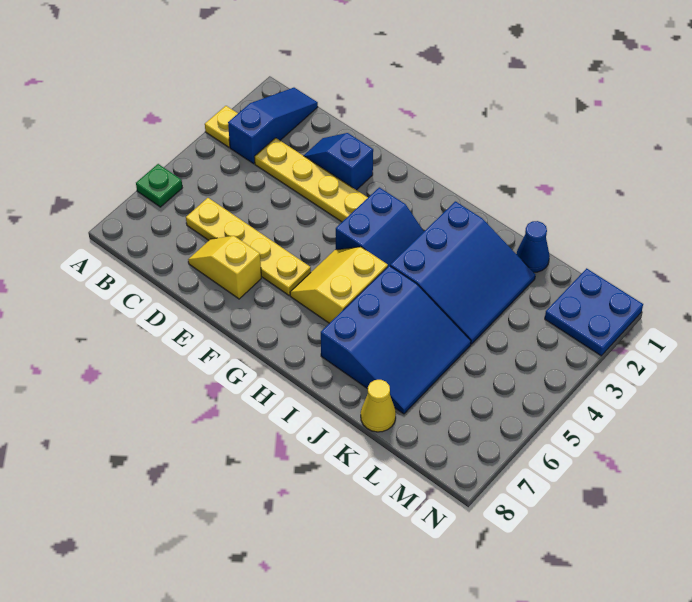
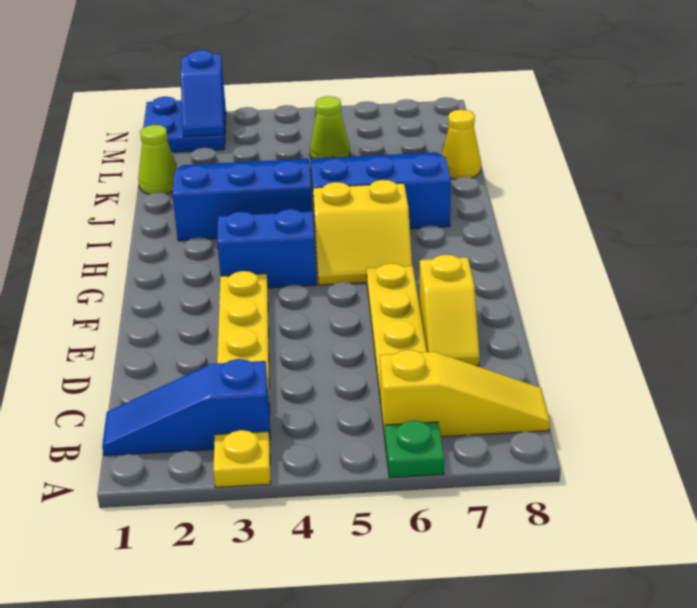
none -> yellow 1x3 slope [380,350,550,437]
blue 1x2 slope [303,133,373,190] -> blue 1x2 slope moved to [181,50,225,137]
blue 1x1 cone [517,221,550,272] -> lime 1x1 cone [138,125,177,194]
none -> lime 1x1 cone [310,96,350,159]

